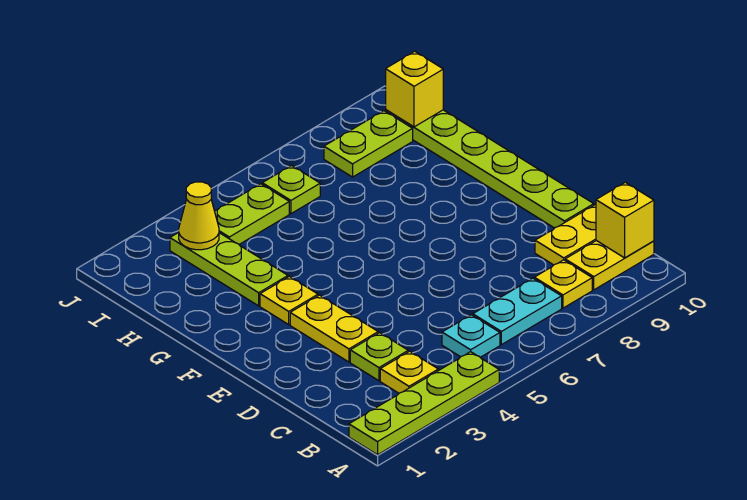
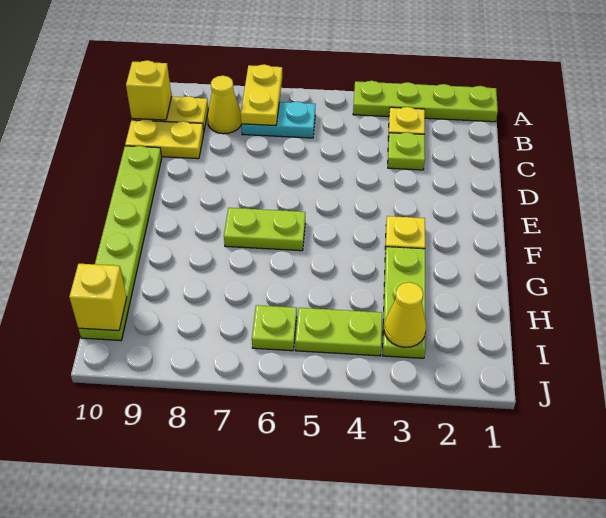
cyan 1x1 plate [442,315,500,357] -> none
yellow 1x1 plate [534,260,592,308] -> yellow 1x1 cone [207,76,241,134]
yellow 1x2 plate [290,295,378,362] -> yellow 1x2 plate moved to [241,64,282,126]
lime 1x2 plate [324,111,413,177] -> lime 1x2 plate moved to [224,208,305,251]

